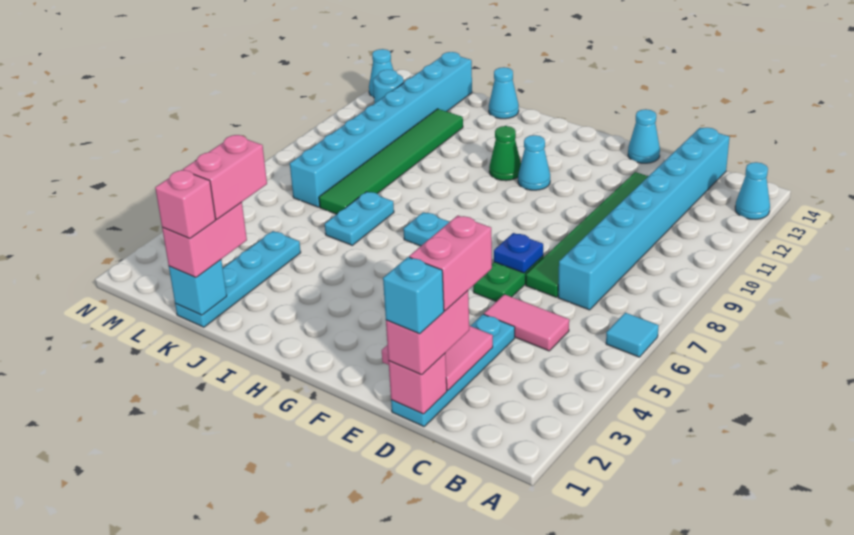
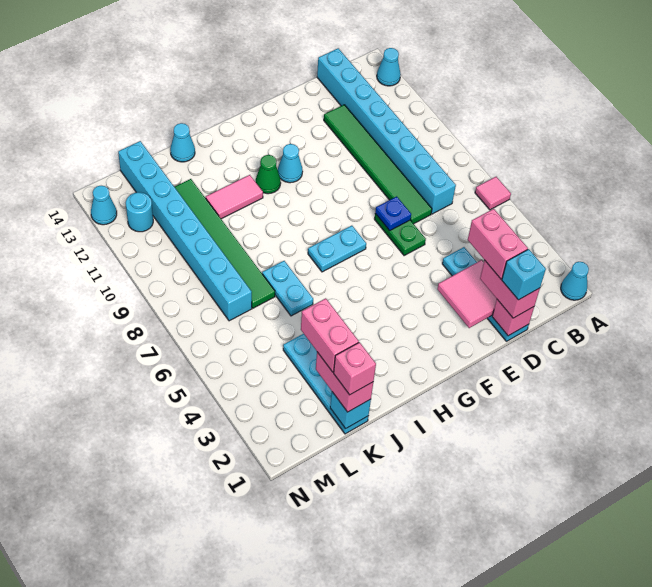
cyan 1x1 tile [606,313,659,357] -> pink 1x1 tile [475,177,511,210]
pink 1x2 tile [484,294,569,351] -> pink 1x2 tile moved to [206,175,263,219]
cyan 1x1 cone [628,109,660,163] -> cyan 1x1 cone moved to [561,262,589,300]

